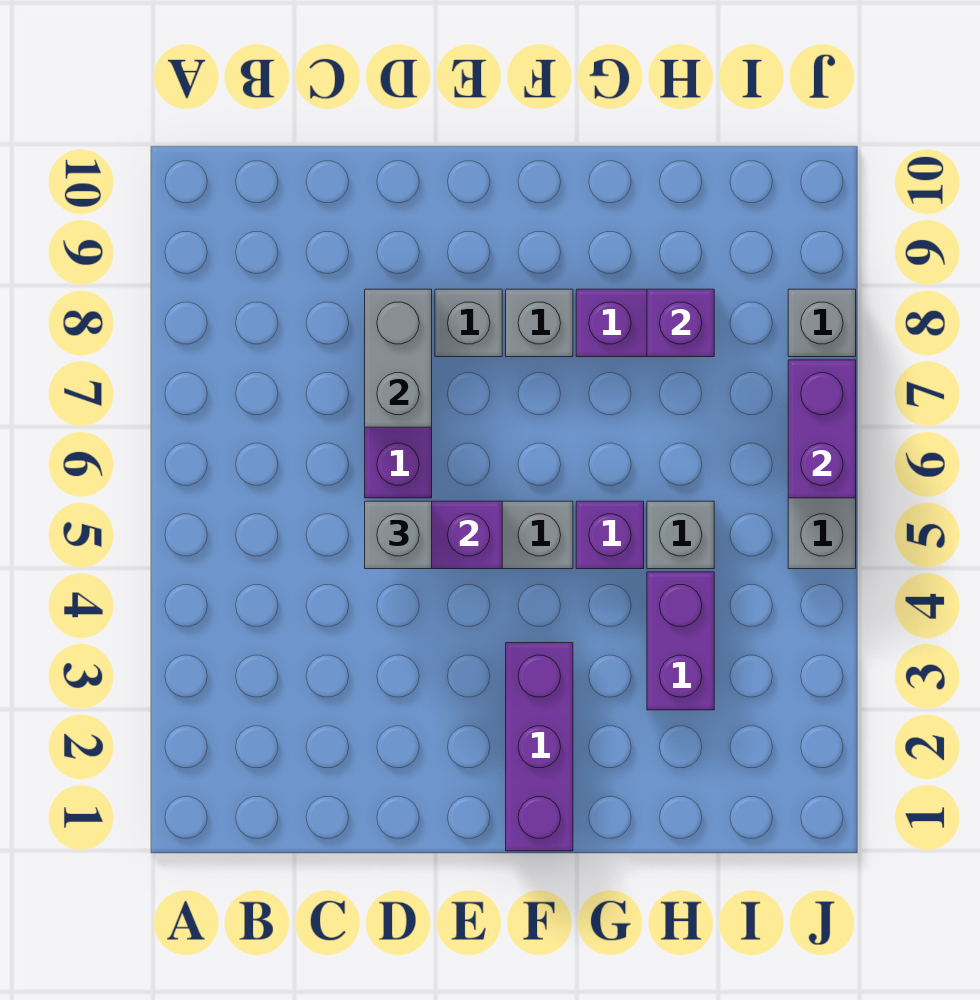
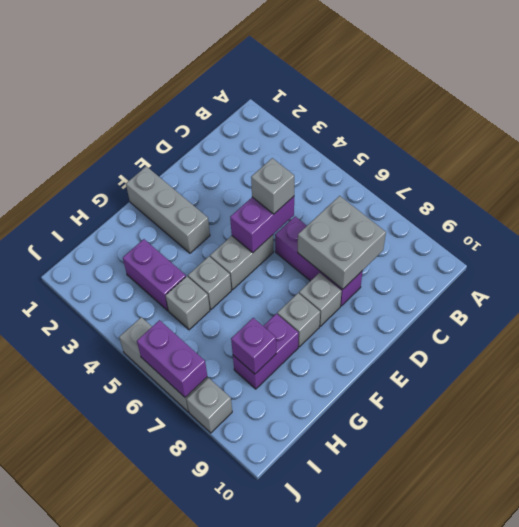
grey 1x2 brick [365,289,432,427] -> grey 2x2 brick [298,196,386,289]
purple 1x3 brick [506,643,573,851] -> grey 1x3 brick [126,166,210,253]
purple 1x1 brick [576,501,644,569] -> grey 1x1 brick [188,257,231,309]

